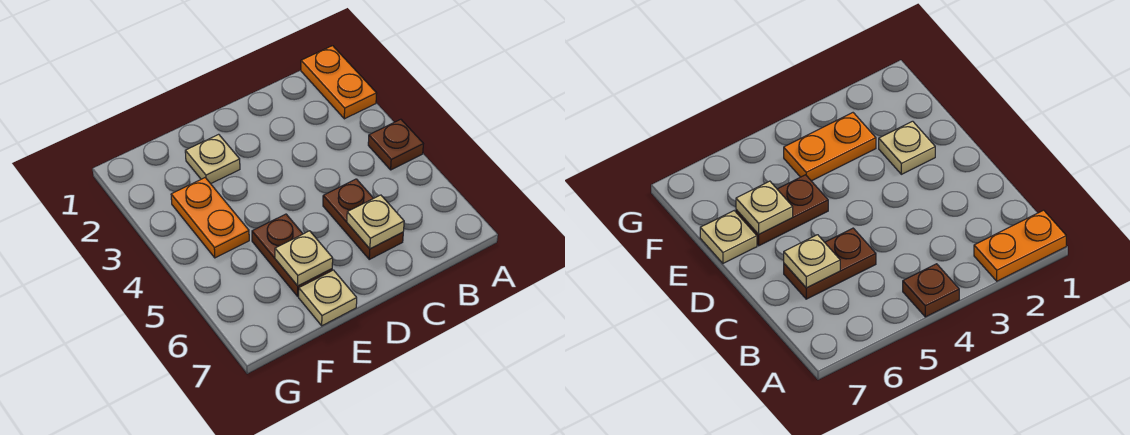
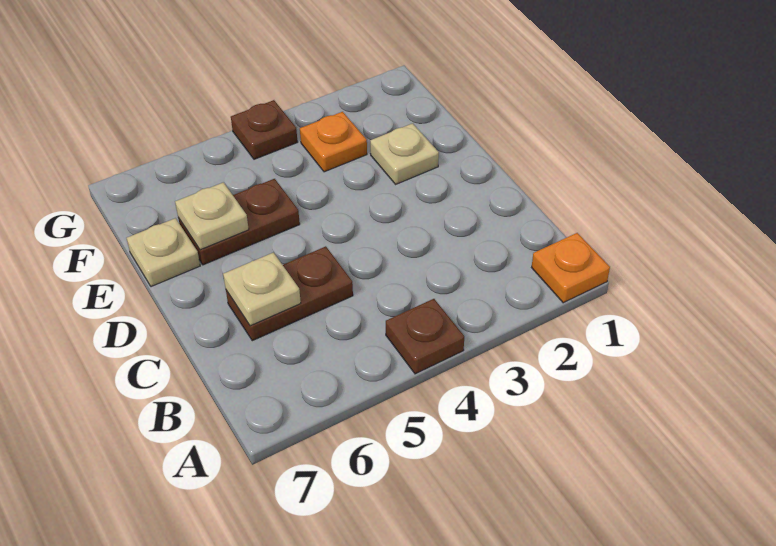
orange 1x2 plate [301,46,377,119] -> orange 1x1 plate [532,233,610,303]
orange 1x2 plate [171,178,249,258] -> orange 1x1 plate [300,112,367,172]
none -> brown 1x1 plate [231,100,297,159]

